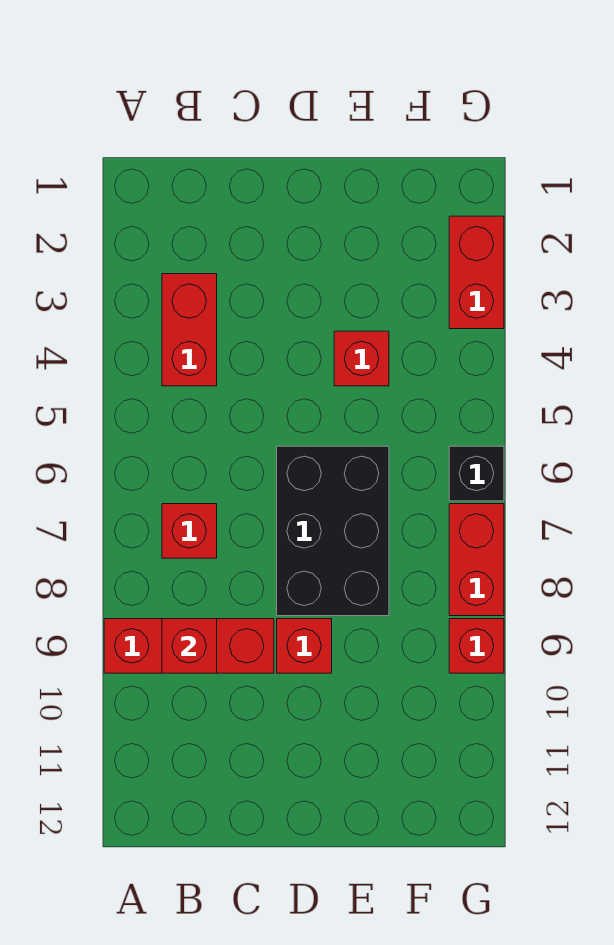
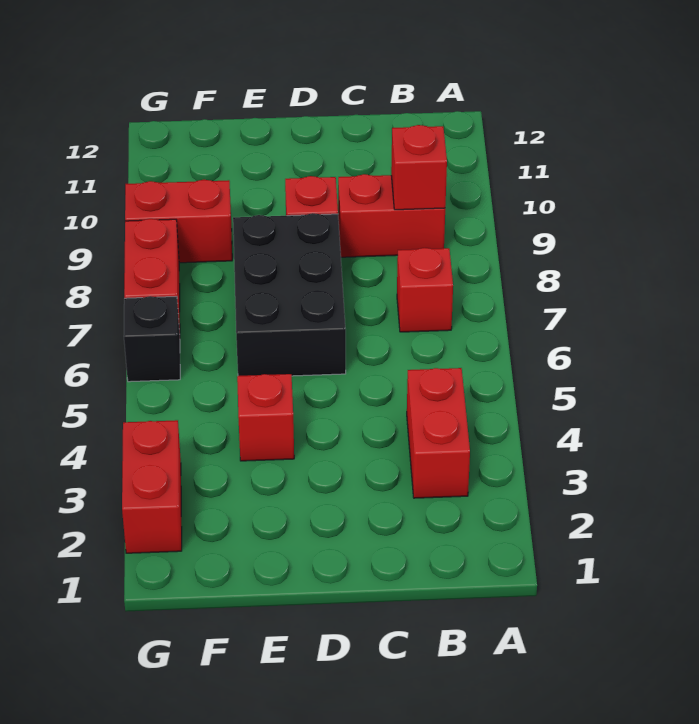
red 1x3 brick [104,619,274,673] -> red 1x2 brick [338,174,445,257]
red 1x1 brick [449,619,504,673] -> red 1x2 brick [125,180,232,263]

